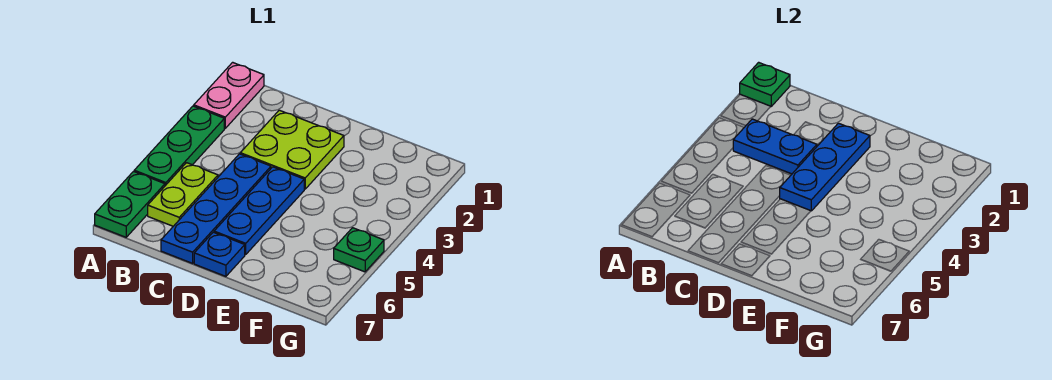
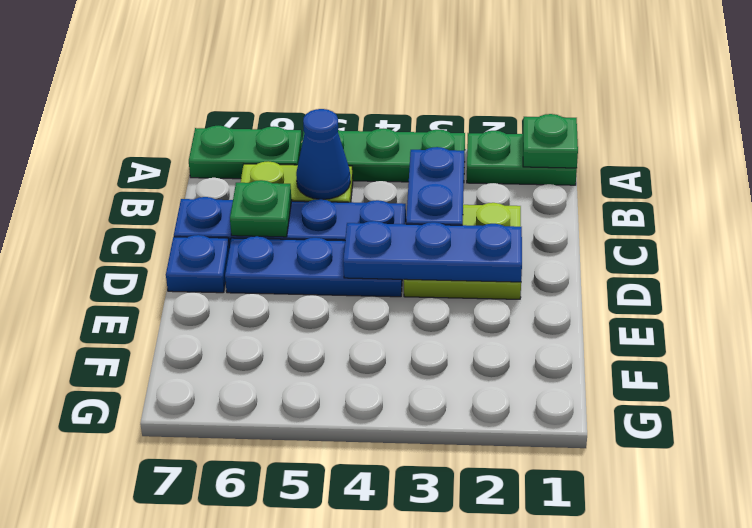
pink 1x2 plate [194,62,264,128] -> green 1x2 plate [467,131,577,185]
none -> blue 1x1 cone [296,109,350,199]
green 1x1 plate [334,228,384,272] -> green 1x1 plate moved to [230,180,292,237]

